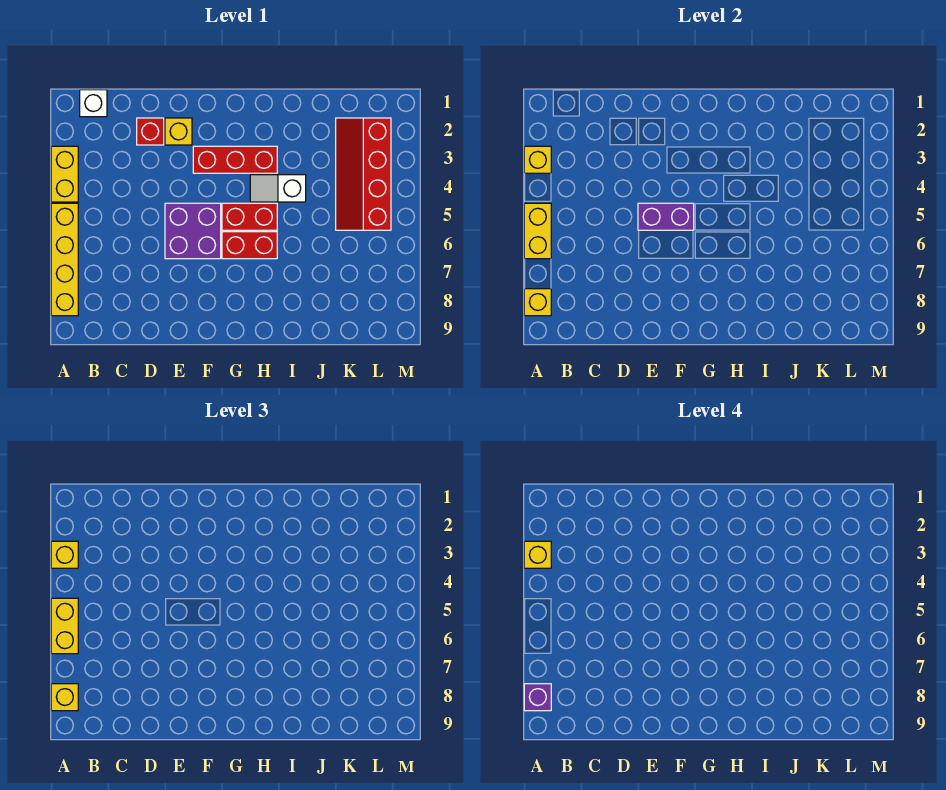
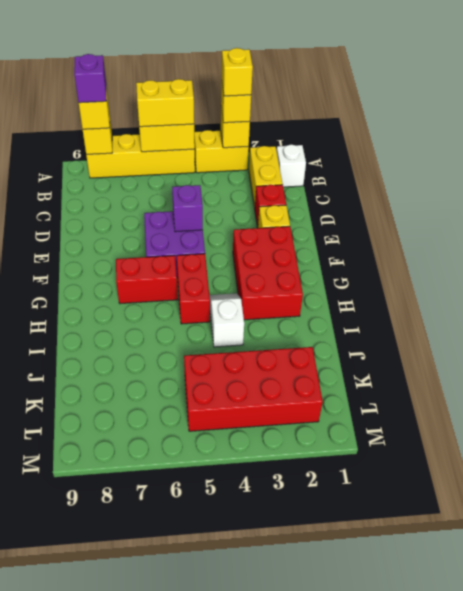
none -> yellow 1x2 brick [249,146,283,207]
purple 1x2 brick [638,203,694,230] -> purple 1x1 brick [172,185,203,232]
red 1x3 brick [193,146,277,173] -> red 2x3 brick [233,226,303,320]
red 1x2 brick [222,232,277,259] -> red 1x2 brick turned to [116,255,178,304]
red 2x4 slope [336,118,391,230] -> red 2x4 brick [184,347,323,431]

